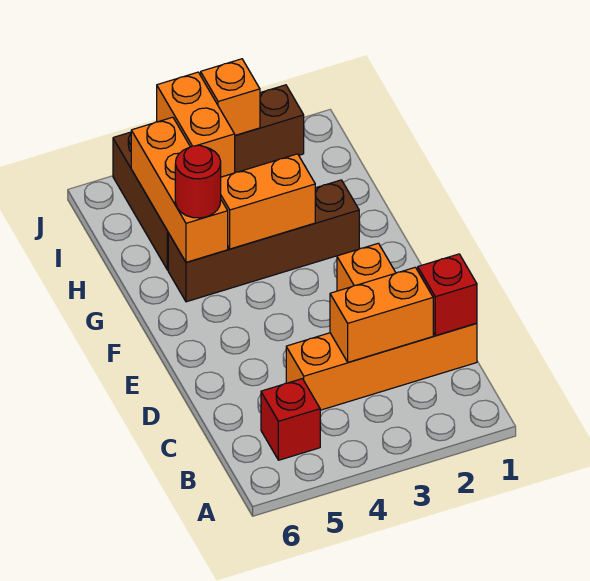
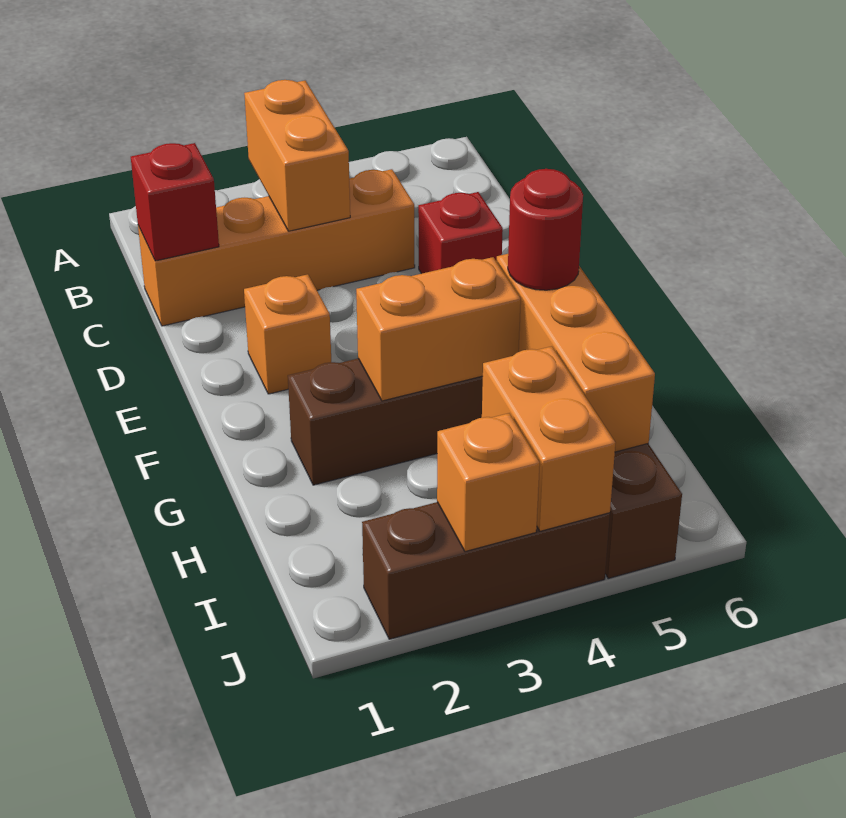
red 1x1 brick [261,379,320,460] -> red 1x1 brick moved to [418,192,503,274]
orange 1x2 brick [330,267,433,362] -> orange 1x2 brick turned to [244,80,350,231]

